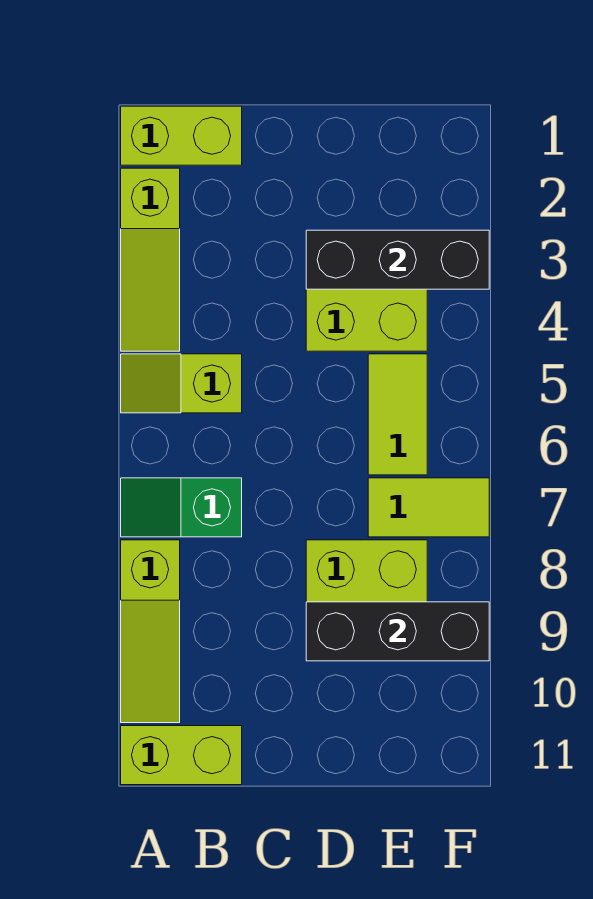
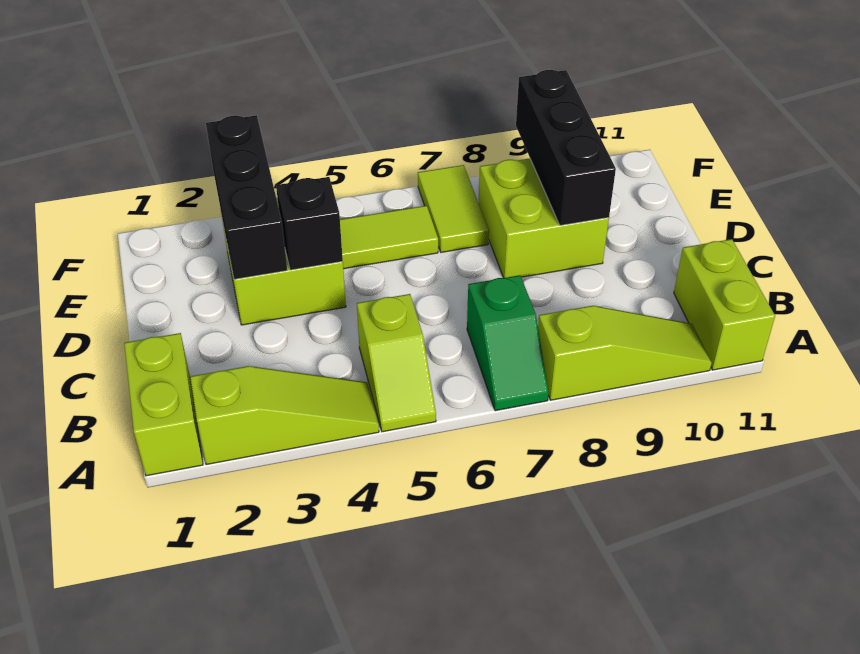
none -> black 1x1 brick [276,177,343,270]

